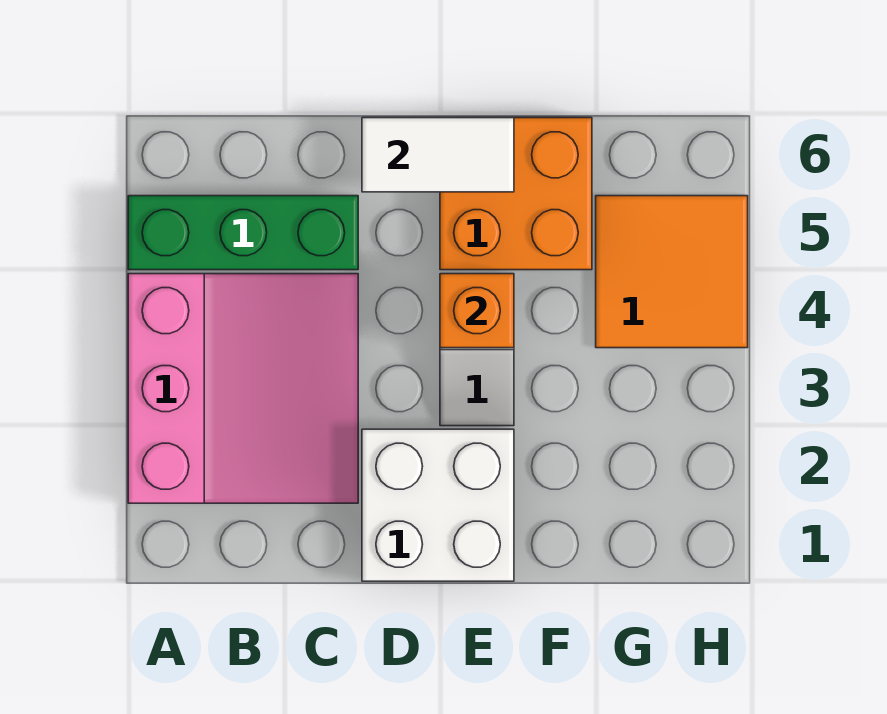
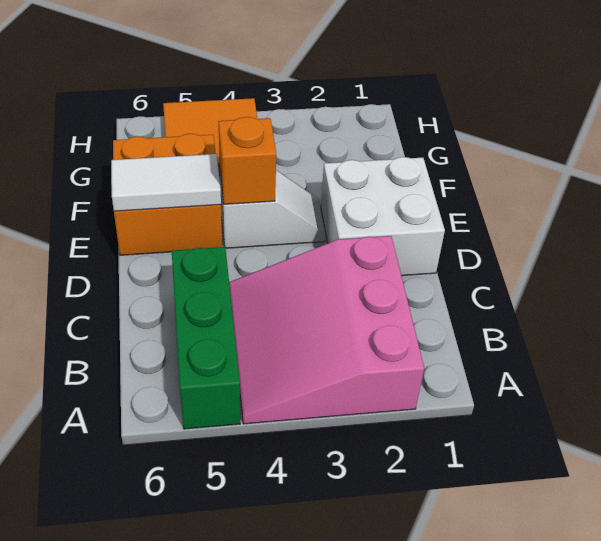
pink 3x3 slope [128,274,358,503] -> pink 3x3 slope turned to [229,236,424,424]
white 1x2 tile [362,118,514,192] -> white 1x2 tile turned to [111,154,221,211]

